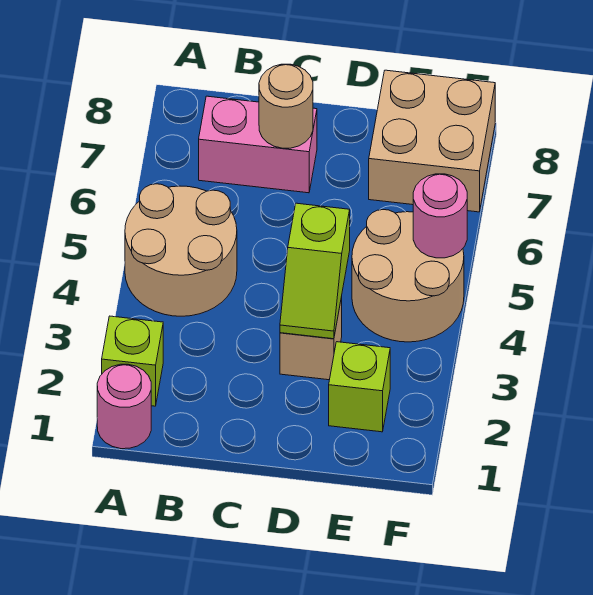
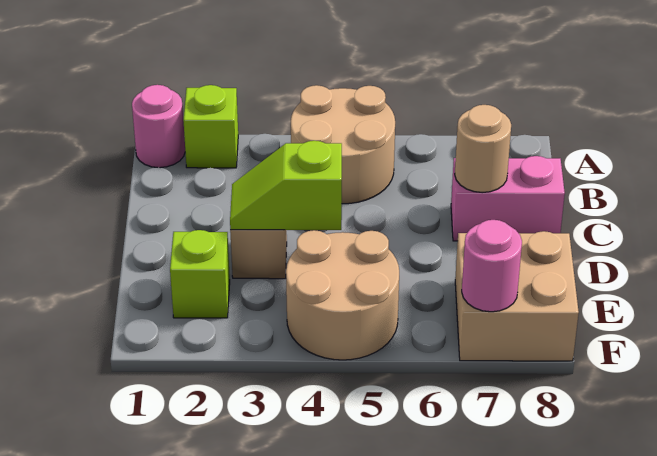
pink 1x2 brick [199,96,317,193] -> pink 1x2 brick turned to [451,156,565,241]
pink 1x1 round brick [413,174,467,258] -> pink 1x1 round brick moved to [462,220,522,312]

